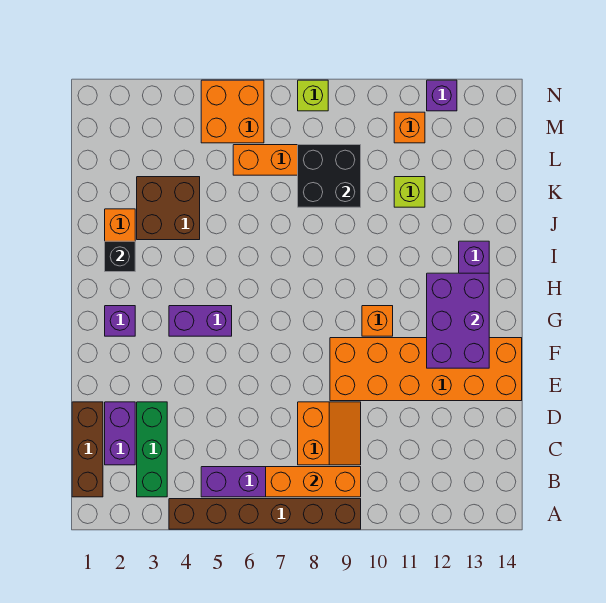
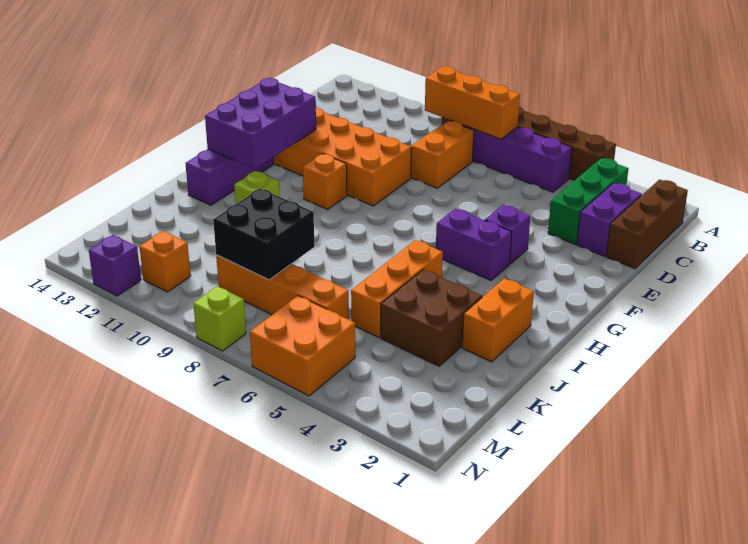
purple 1x1 brick [105,306,135,336] -> purple 1x1 brick moved to [485,205,530,264]
black 1x1 brick [105,241,135,272] -> none
none -> orange 1x3 brick [351,240,443,337]
lime 1x1 brick [394,177,425,207] -> lime 1x1 brick moved to [234,171,280,204]

